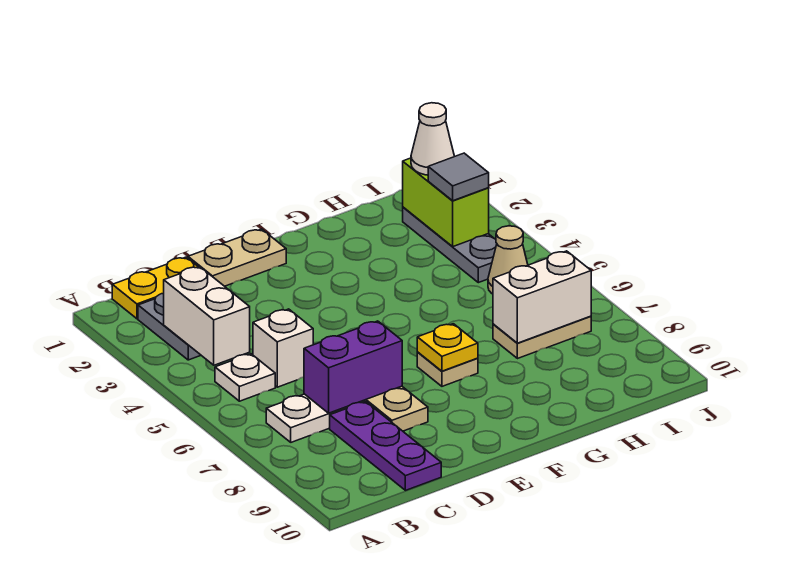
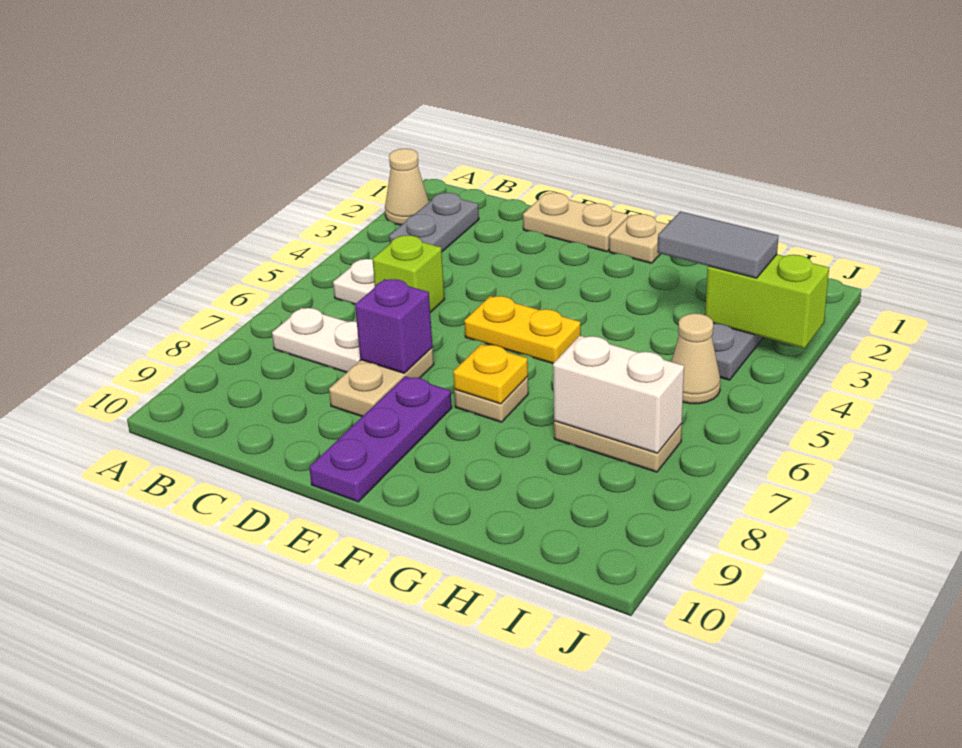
none -> tan 1x1 cone [385,149,429,225]
yellow 1x2 plate [112,257,198,319] -> yellow 1x2 plate moved to [464,296,581,363]
white 1x2 brick [164,267,250,365] -> none
white 1x1 brick [253,309,313,387] -> lime 1x1 brick [372,235,445,312]
purple 1x2 brick [304,321,402,413] -> purple 1x1 brick [355,279,433,373]
purple 1x3 plate [330,402,441,490] -> purple 1x3 plate moved to [309,376,452,502]
none -> tan 1x1 plate [609,214,668,263]
lime 1x2 brick [403,158,489,246] -> lime 1x2 brick turned to [705,254,829,348]
white 1x1 cone [411,103,454,175] -> none
grey 1x1 tile [428,153,489,201] -> grey 1x2 tile [657,212,778,278]

